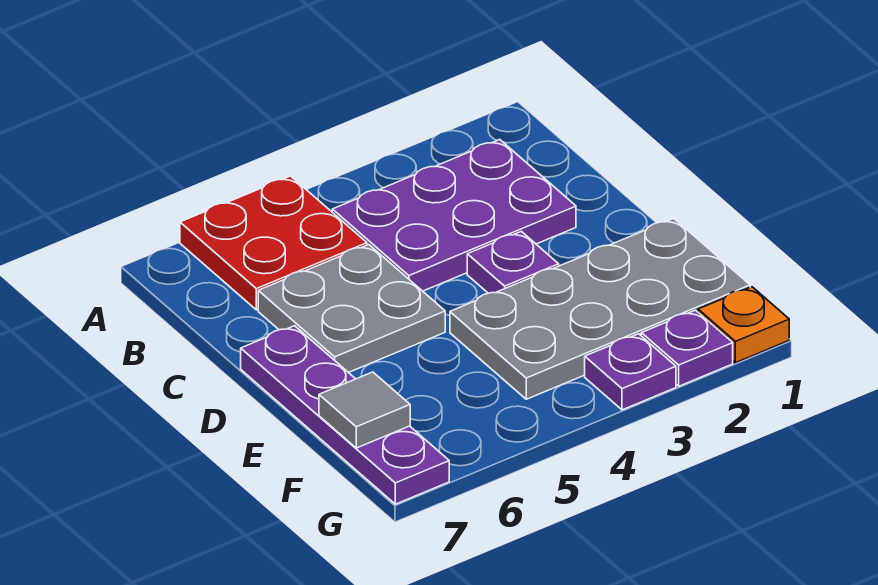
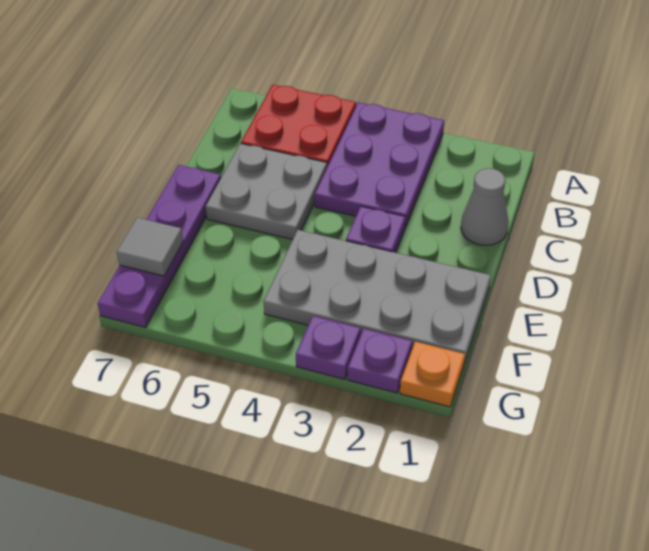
purple 2x3 plate [332,140,576,291] -> purple 2x3 plate turned to [314,102,444,228]
none -> grey 1x1 cone [461,168,509,245]

